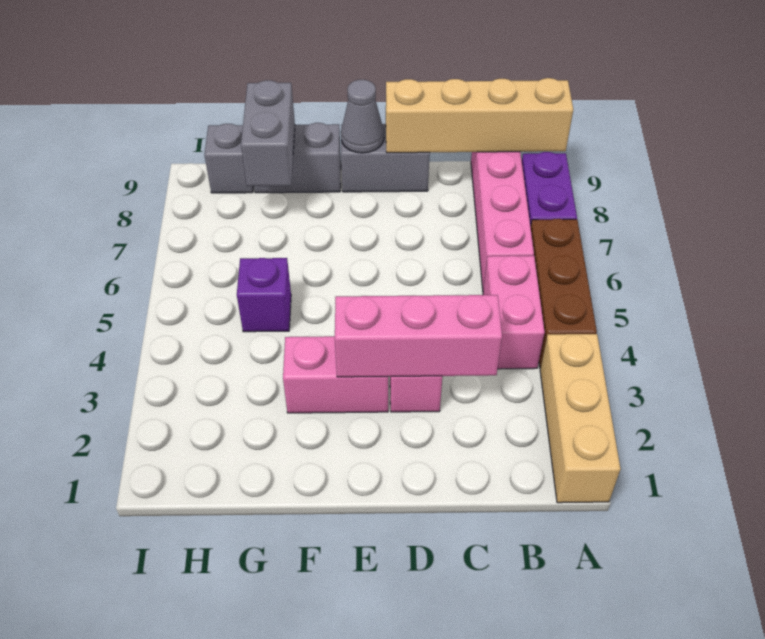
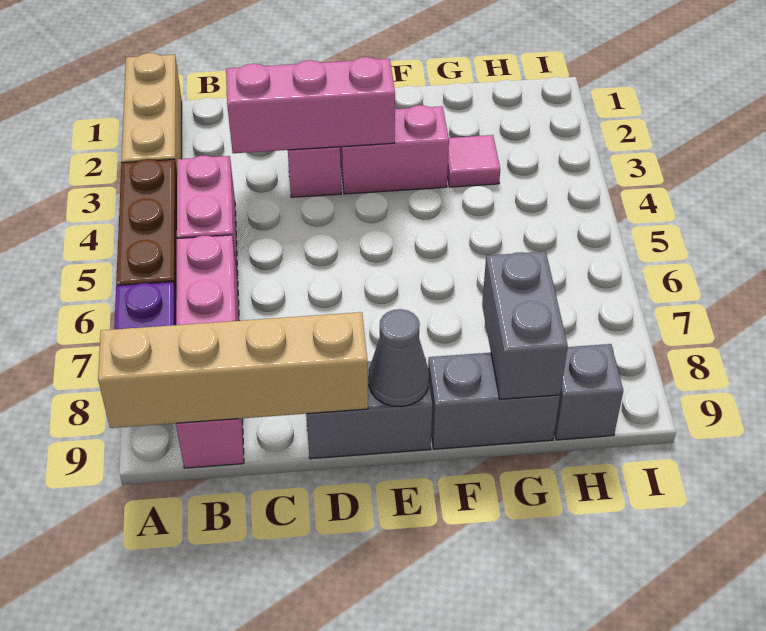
none -> pink 1x1 tile [447,135,500,187]
purple 1x1 brick [237,258,291,332] -> none

